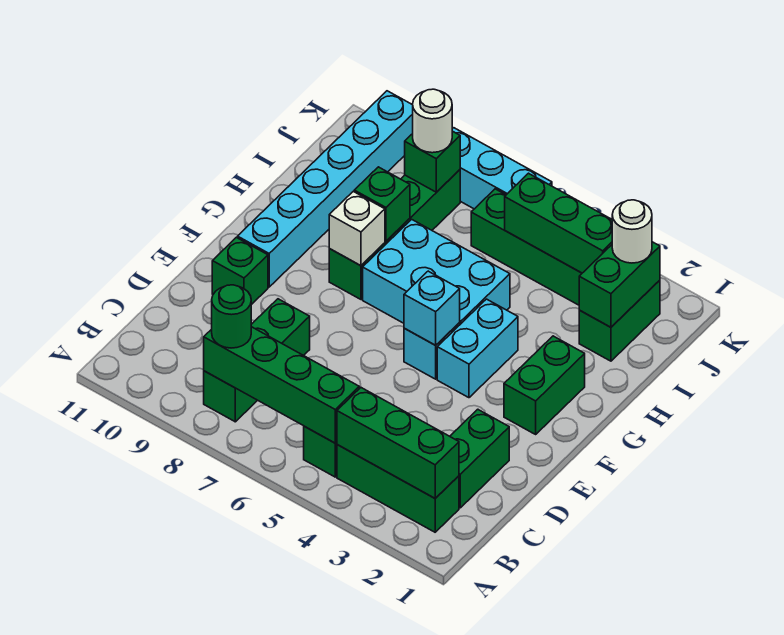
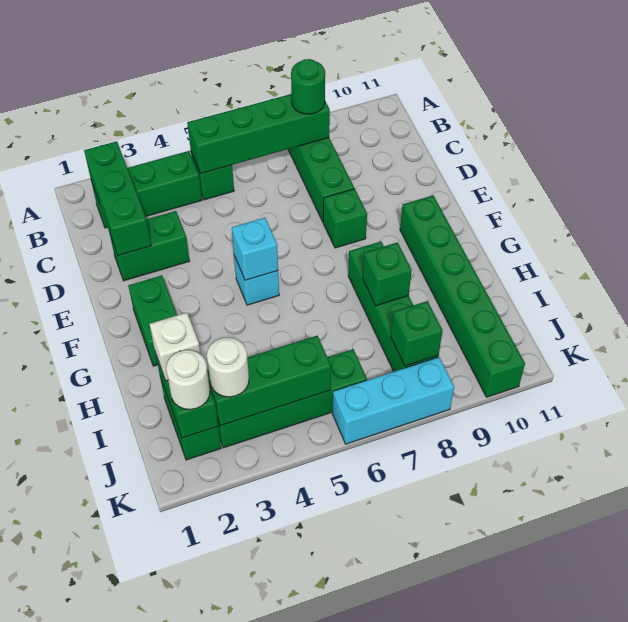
green 1x3 brick [337,388,459,498] -> green 1x3 brick turned to [84,141,151,256]
green 1x2 brick [450,409,509,508] -> green 1x2 brick turned to [109,211,190,281]
green 1x1 brick [212,237,268,305] -> green 1x1 brick moved to [323,189,367,248]
cyan 1x2 brick [437,299,518,398] -> none
cyan 1x6 brick [238,91,413,287] -> green 1x6 brick [400,195,525,397]
cyan 2x3 brick [363,219,510,324] -> none
white 1x1 brick [329,191,385,265] -> white 1x1 brick moved to [149,313,200,381]
white 1x1 round brick [413,89,452,153] -> white 1x1 round brick moved to [207,338,249,397]

